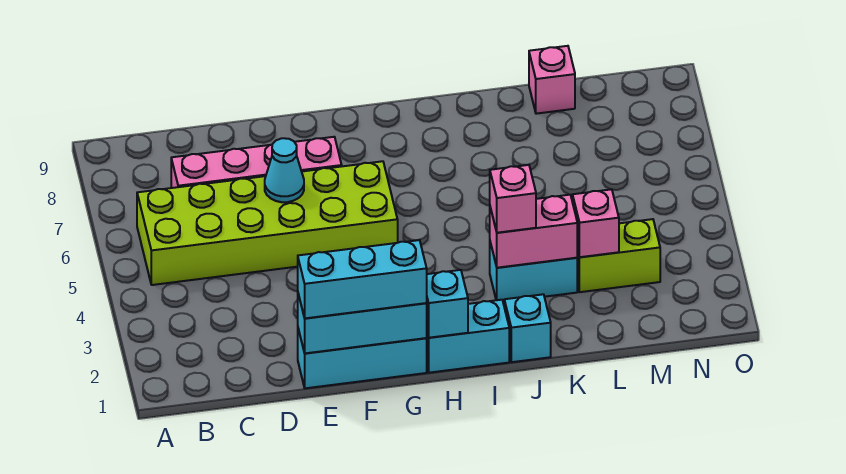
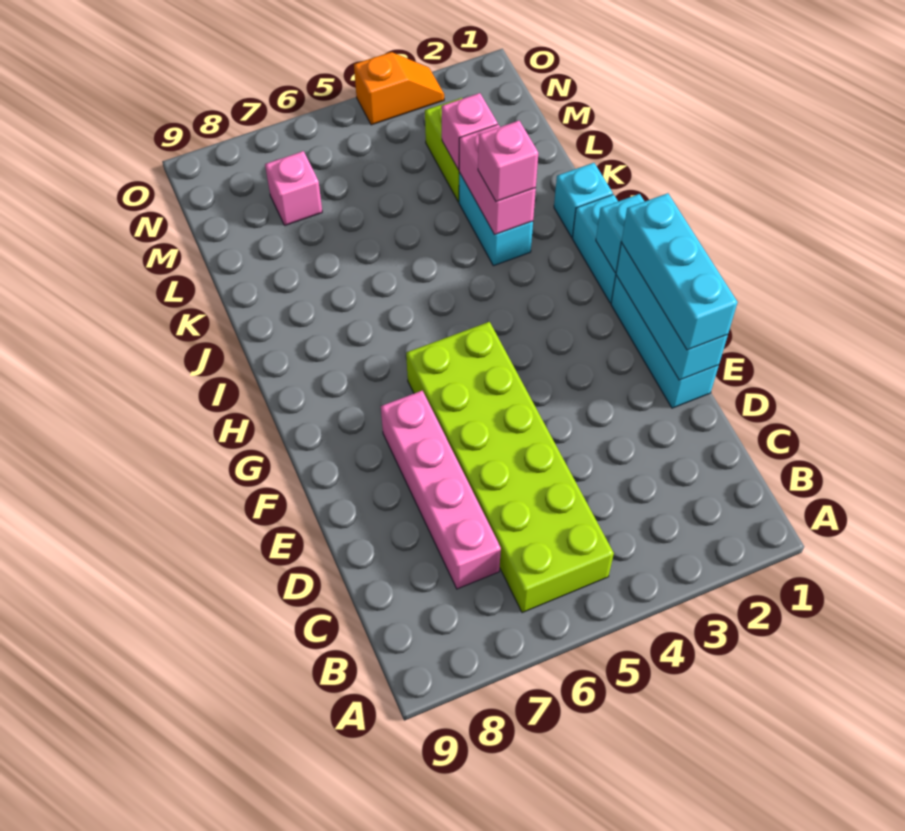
cyan 1x1 cone [265,138,304,202] -> none
pink 1x1 brick [529,46,575,114] -> pink 1x1 brick moved to [265,151,322,225]
none -> orange 1x2 slope [354,52,444,125]

